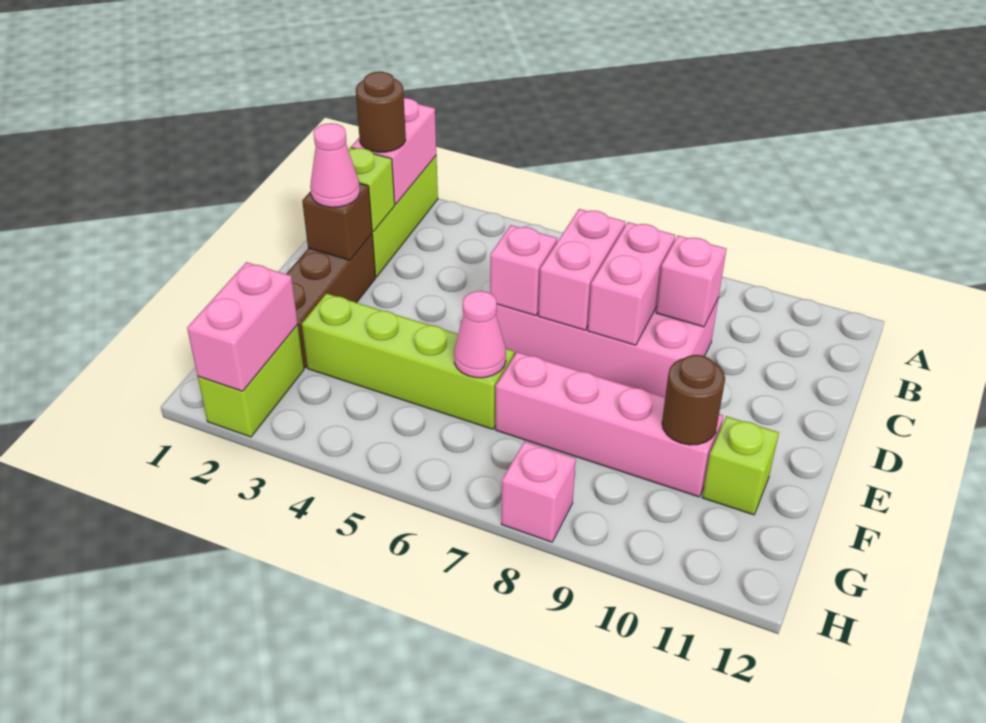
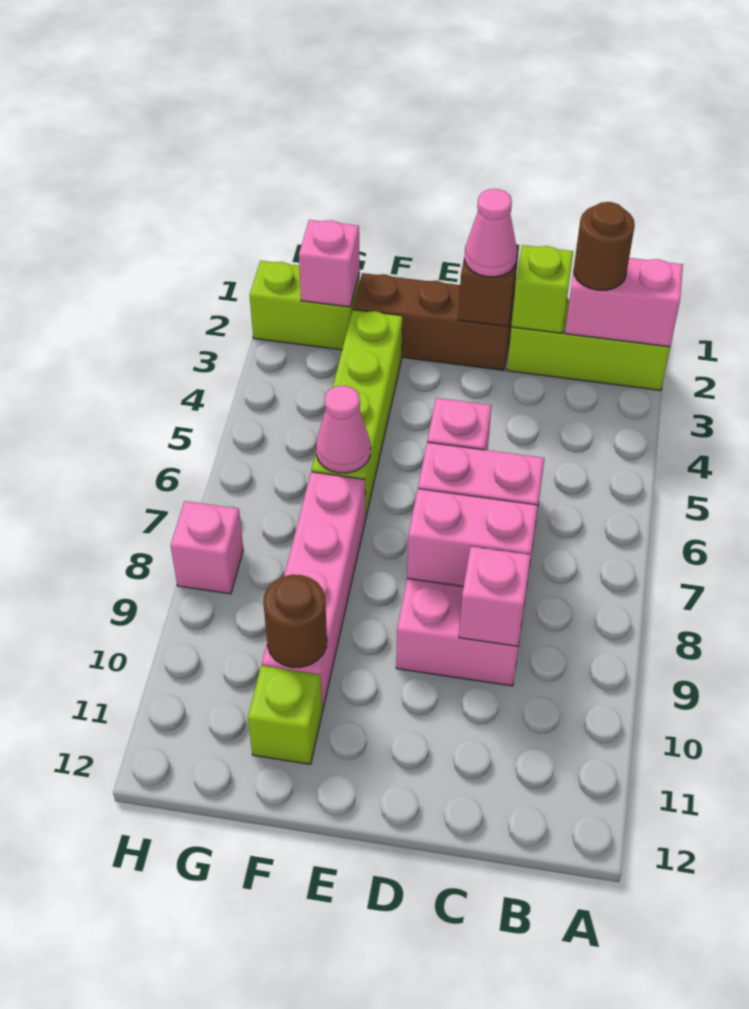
pink 1x2 brick [187,262,298,391] -> pink 1x1 brick [299,220,360,307]

